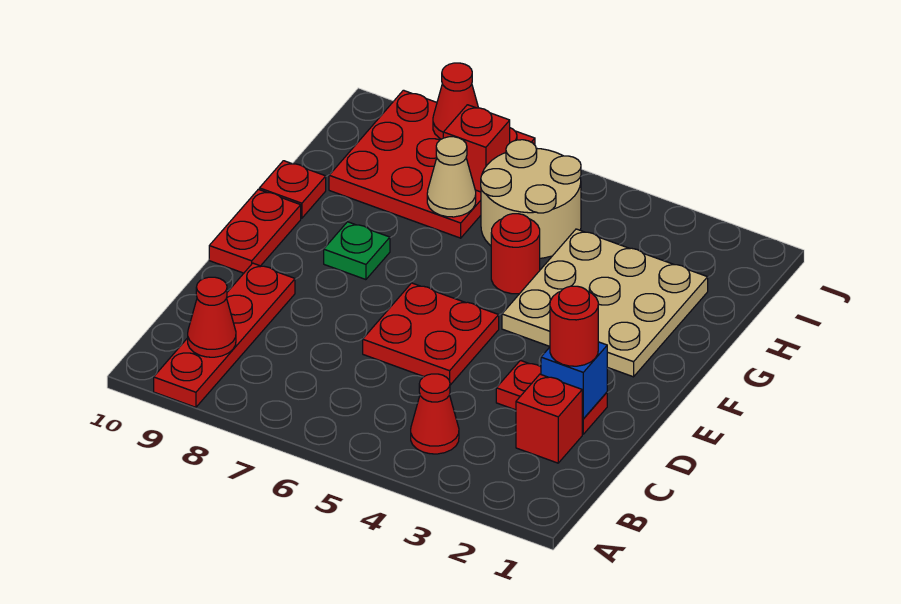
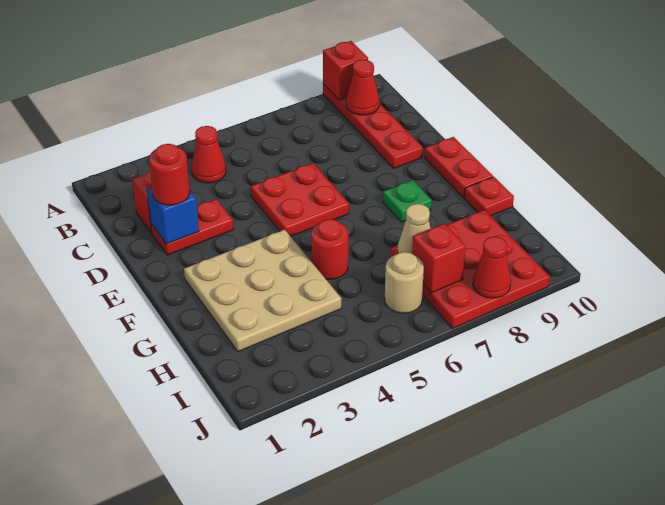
none -> red 1x1 brick [323,41,368,100]
tan 2x2 round brick [481,140,581,258] -> tan 1x1 round brick [385,252,424,313]

